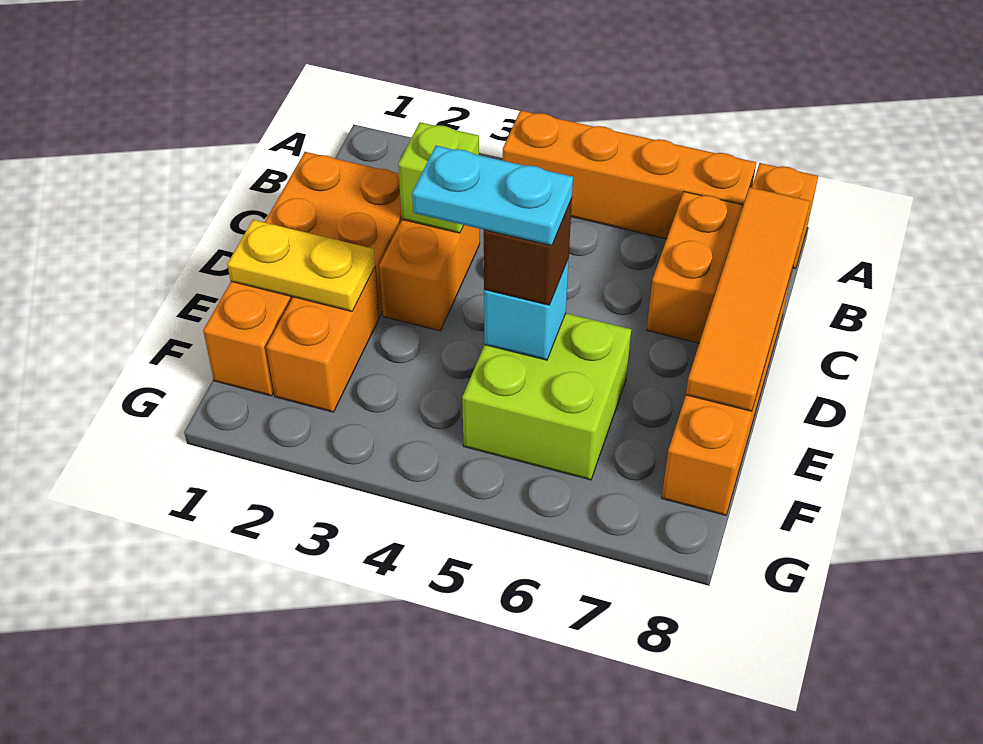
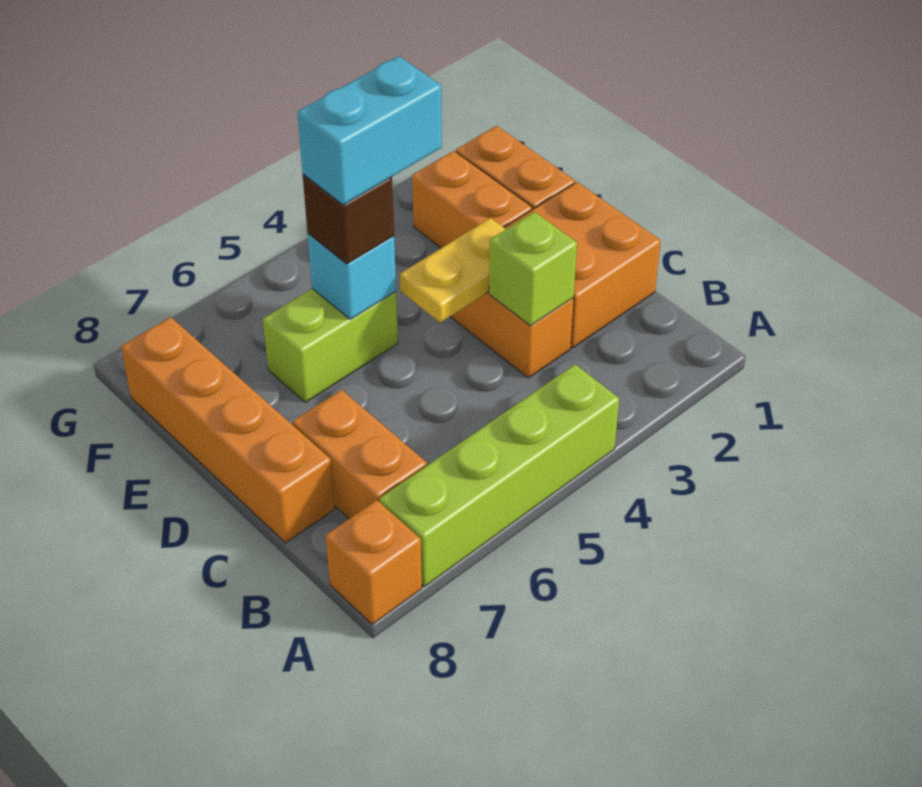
orange 1x4 brick [503,110,756,239] -> lime 1x4 brick [379,364,619,587]
orange 1x4 tile [686,187,810,411] -> none
yellow 1x2 plate [227,220,375,311] -> yellow 1x2 plate moved to [400,218,506,323]
cyan 1x2 plate [412,146,573,246] -> cyan 1x2 brick [297,56,442,205]
lime 2x2 brick [462,313,631,480] -> lime 1x2 brick [263,289,398,402]

